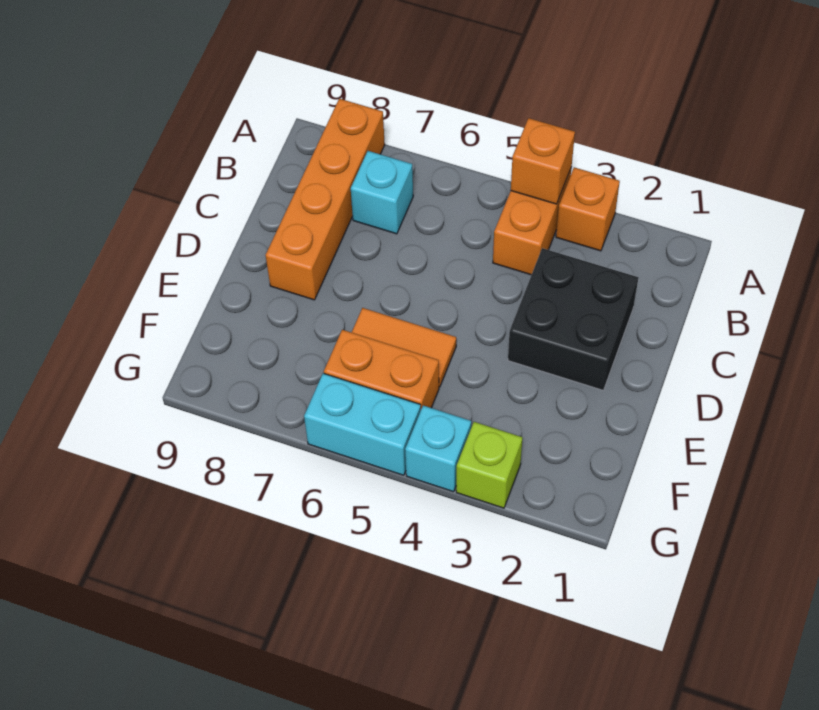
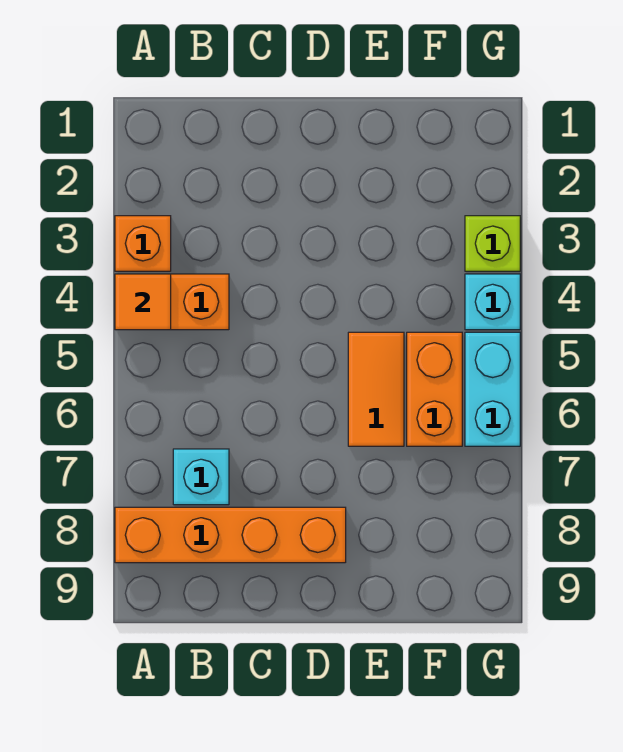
orange 1x1 brick [511,118,575,204] -> orange 1x1 tile [115,274,171,330]
black 2x2 brick [508,248,639,390] -> none

